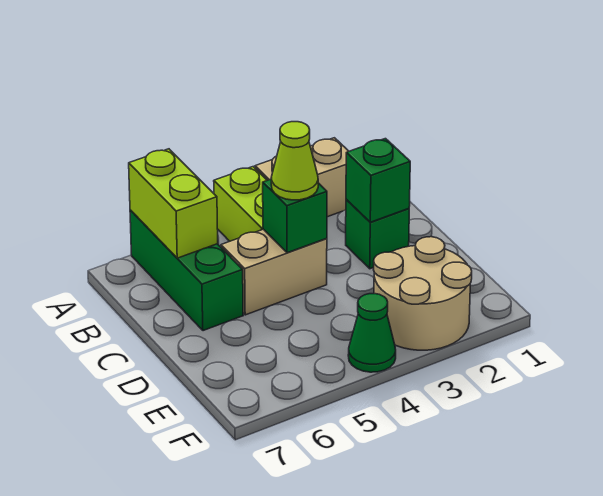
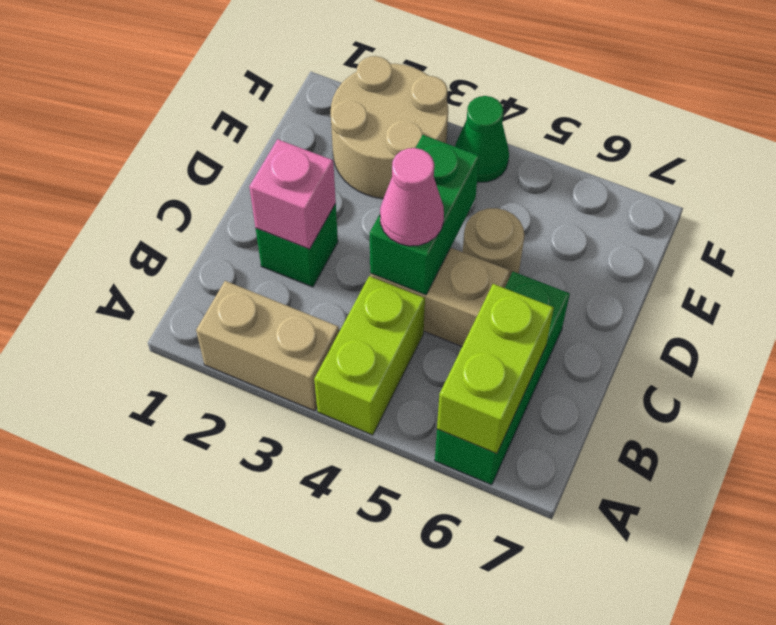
green 1x1 brick [346,139,410,222] -> pink 1x1 brick [249,139,336,249]
green 1x1 brick [263,179,327,253] -> green 1x2 brick [370,135,479,295]
lime 1x1 cone [271,122,318,200] -> pink 1x1 cone [380,148,444,246]
none -> tan 1x1 round brick [463,208,524,278]

